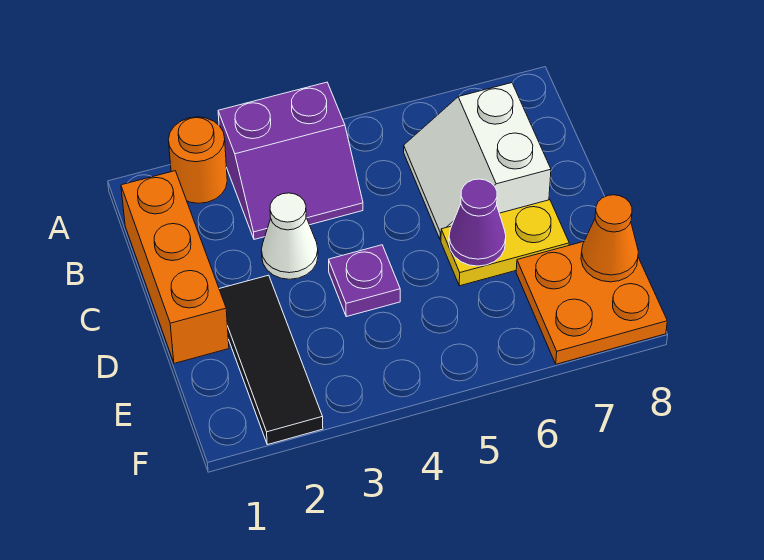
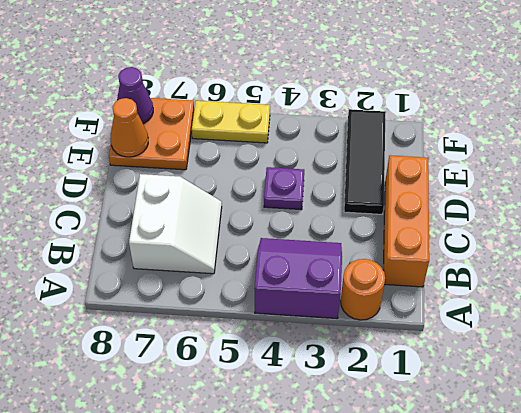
white 1x1 cone [261,193,318,279] -> none
yellow 1x2 plate [441,200,569,286] -> yellow 1x2 plate moved to [192,101,270,143]
purple 1x1 cone [449,179,506,266] -> purple 1x1 cone moved to [117,67,153,124]

